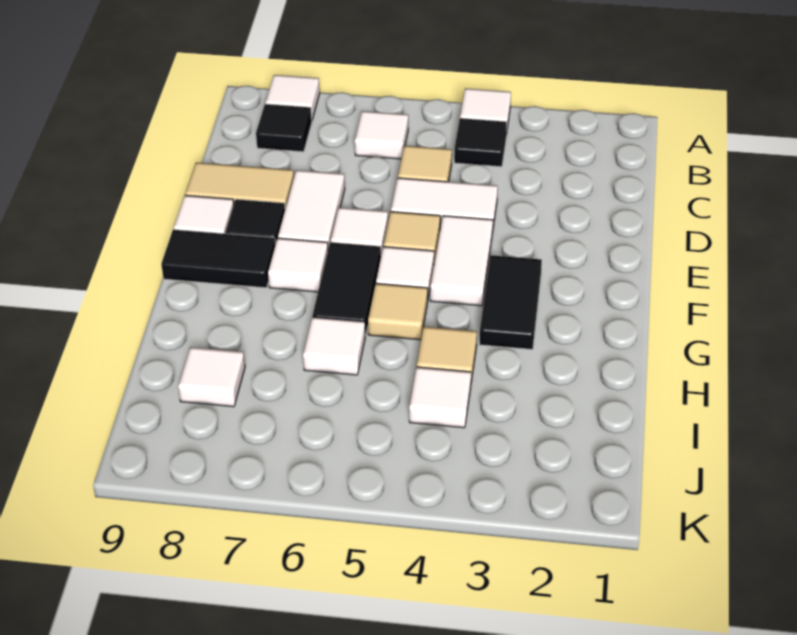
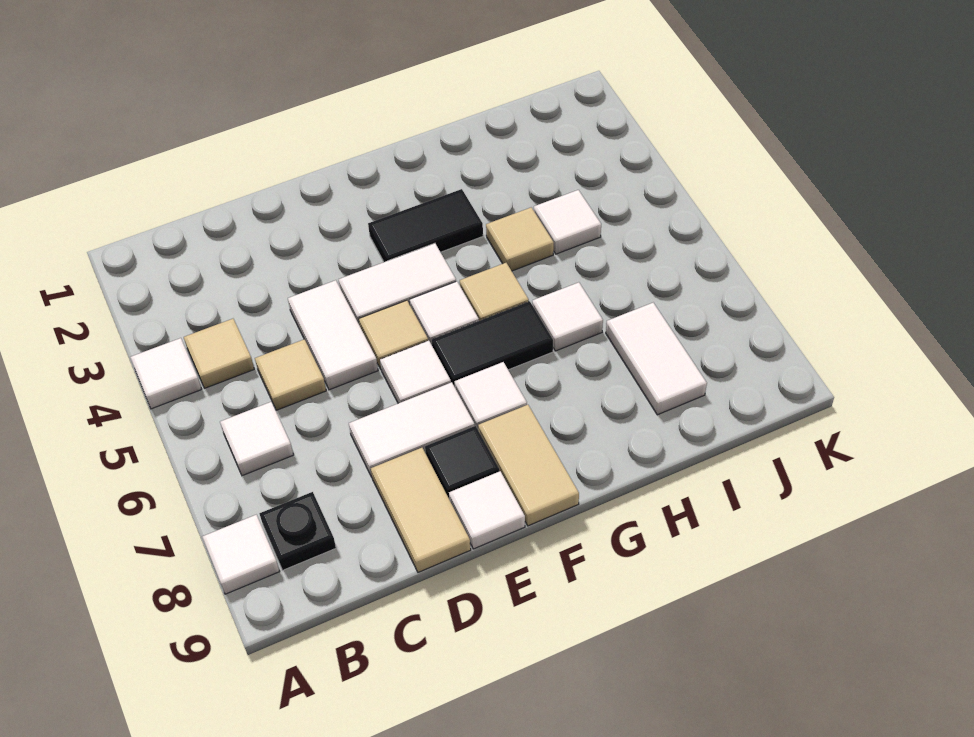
black 1x1 tile [454,118,507,167] -> tan 1x1 tile [184,319,254,388]
black 1x1 tile [256,104,312,152] -> black 1x1 plate [259,492,336,570]
black 1x2 tile [161,230,275,288] -> tan 1x2 tile [478,405,579,526]
white 1x1 tile [178,347,245,407] -> white 1x2 tile [606,303,707,415]

